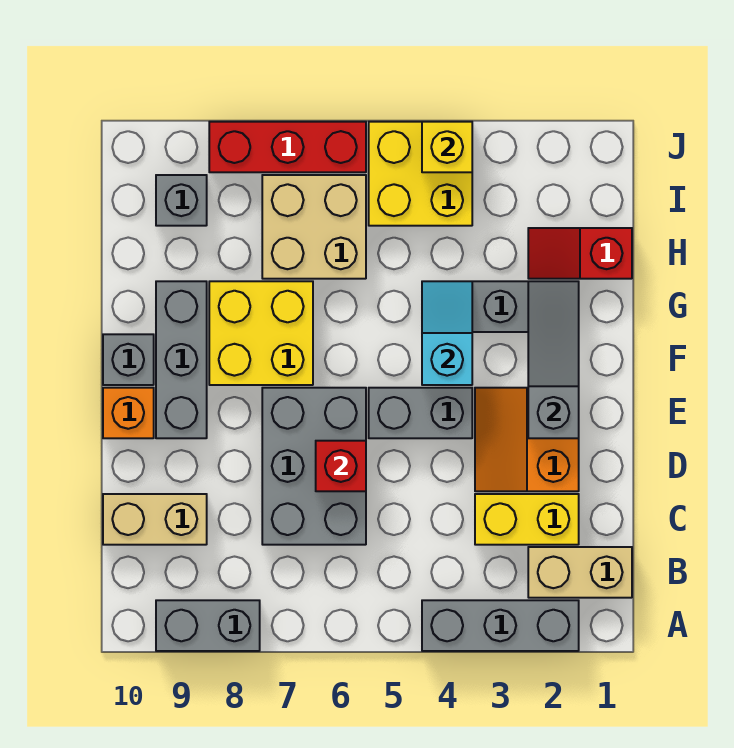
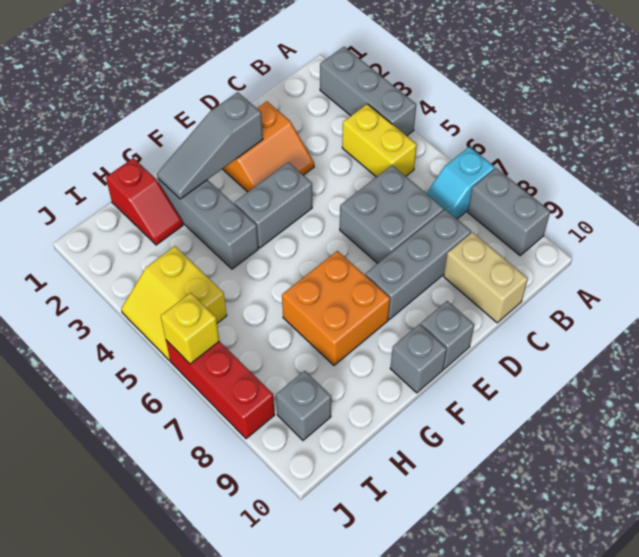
tan 1x2 brick [528,547,632,598] -> none
yellow 1x2 brick [475,494,579,545] -> yellow 1x2 brick moved to [342,104,417,177]
grey 2x3 brick [262,388,366,545] -> grey 2x2 brick [340,165,444,263]
red 1x1 brick [316,441,366,491] -> none
grey 1x2 brick [369,388,472,438] -> grey 1x2 brick turned to [234,162,312,248]
grey 1x3 brick [156,281,207,438] -> grey 1x3 brick moved to [365,209,471,319]
orange 1x1 brick [103,388,154,438] -> grey 1x1 brick [421,301,474,369]
cyan 1x2 slope [422,281,472,385] -> cyan 1x2 slope moved to [426,147,495,219]
yellow 2x2 brick [209,281,313,385] -> orange 2x2 brick [282,251,390,365]
tan 2x2 brick [262,175,366,279] -> none
yellow 2x2 brick [369,122,472,226] -> yellow 2x2 slope [121,246,227,360]
yellow 1x1 brick [422,122,472,172] -> yellow 1x1 brick moved to [161,293,219,364]

